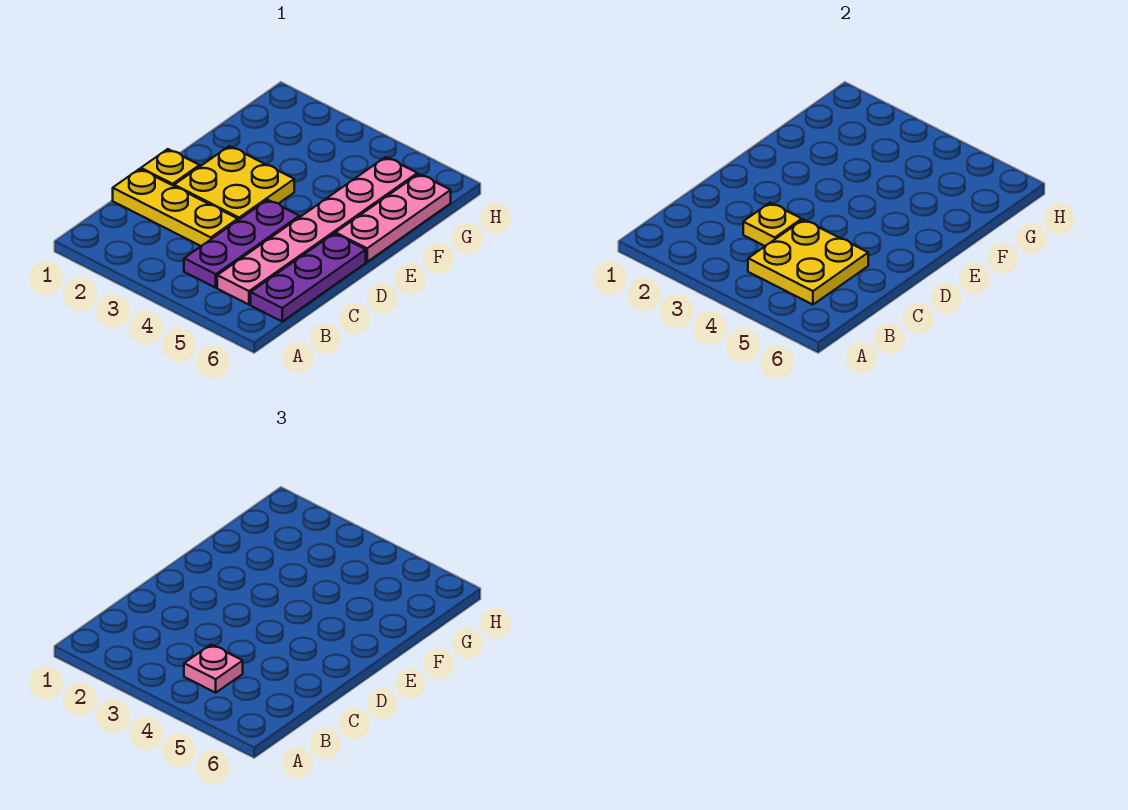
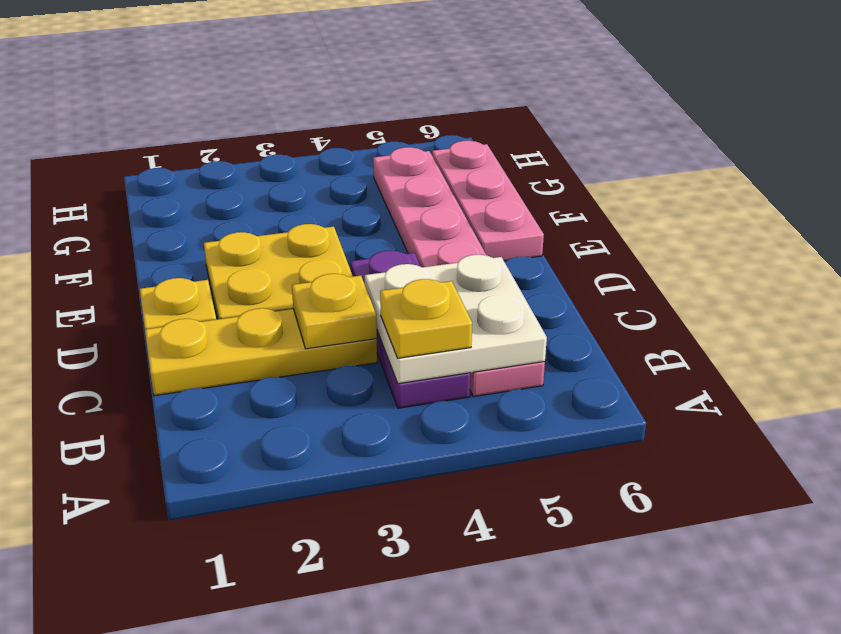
yellow 2x2 plate [748,220,868,305] -> white 2x2 plate [365,255,547,384]
pink 1x1 plate [184,645,243,693] -> yellow 1x1 plate [380,279,472,358]
purple 1x3 plate [251,234,366,321] -> none

